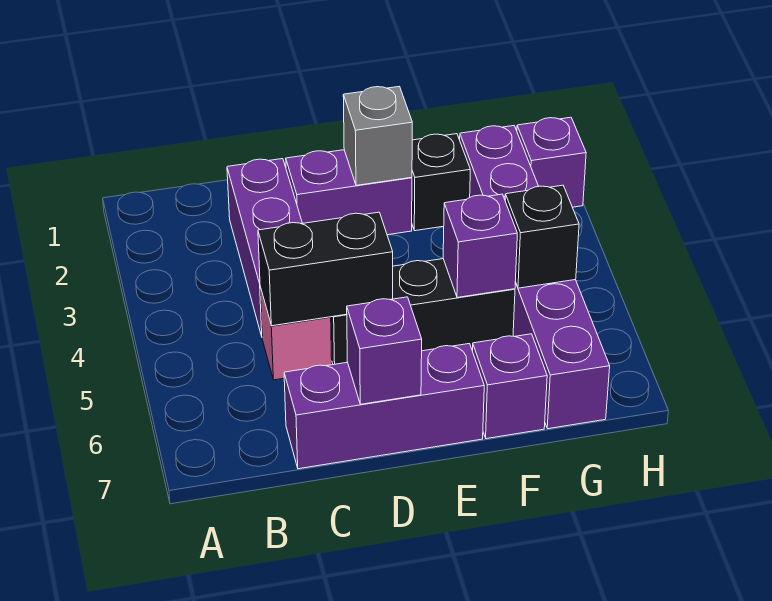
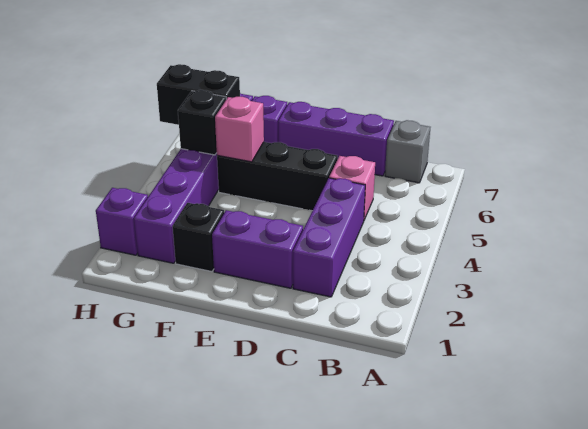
black 1x2 brick [258,212,393,326] -> black 1x2 brick moved to [157,64,240,125]
purple 1x1 brick [347,297,422,404] -> none
grey 1x1 brick [343,86,412,185] -> grey 1x1 brick moved to [385,120,430,183]
purple 1x1 brick [443,194,517,298] -> pink 1x1 brick [215,97,264,162]

